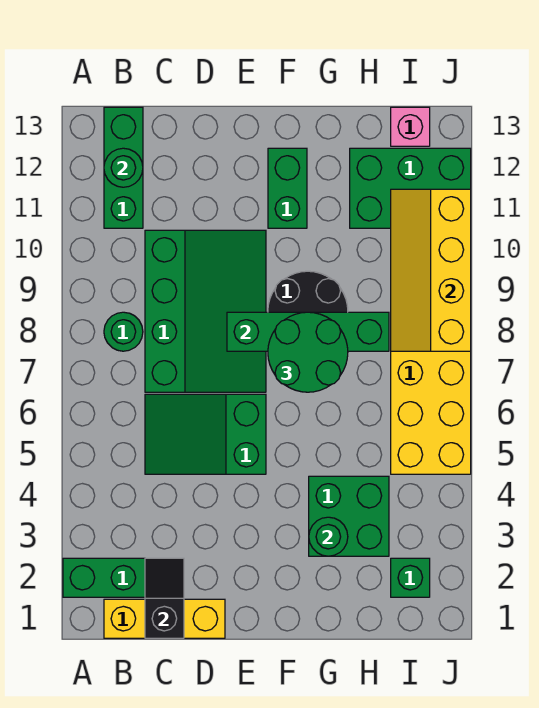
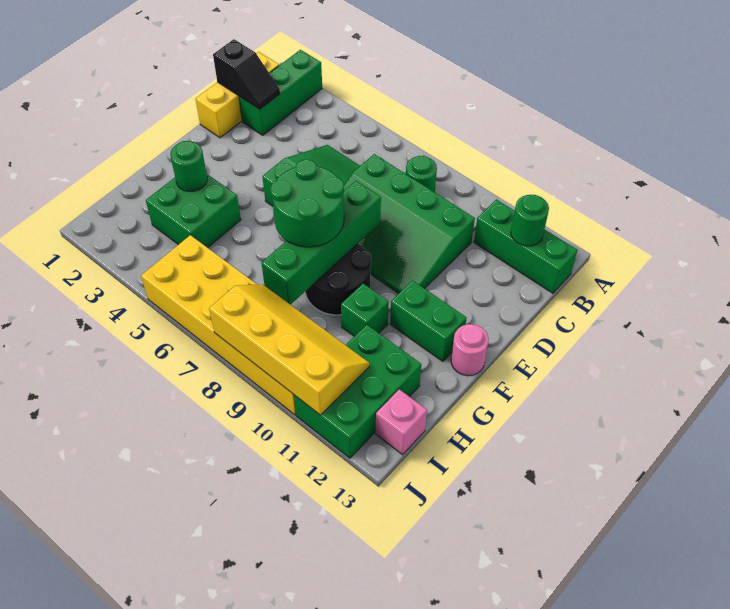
none -> pink 1x1 round brick [451,324,489,376]
green 1x1 brick [391,558,430,597] -> green 1x1 brick moved to [341,284,389,336]

